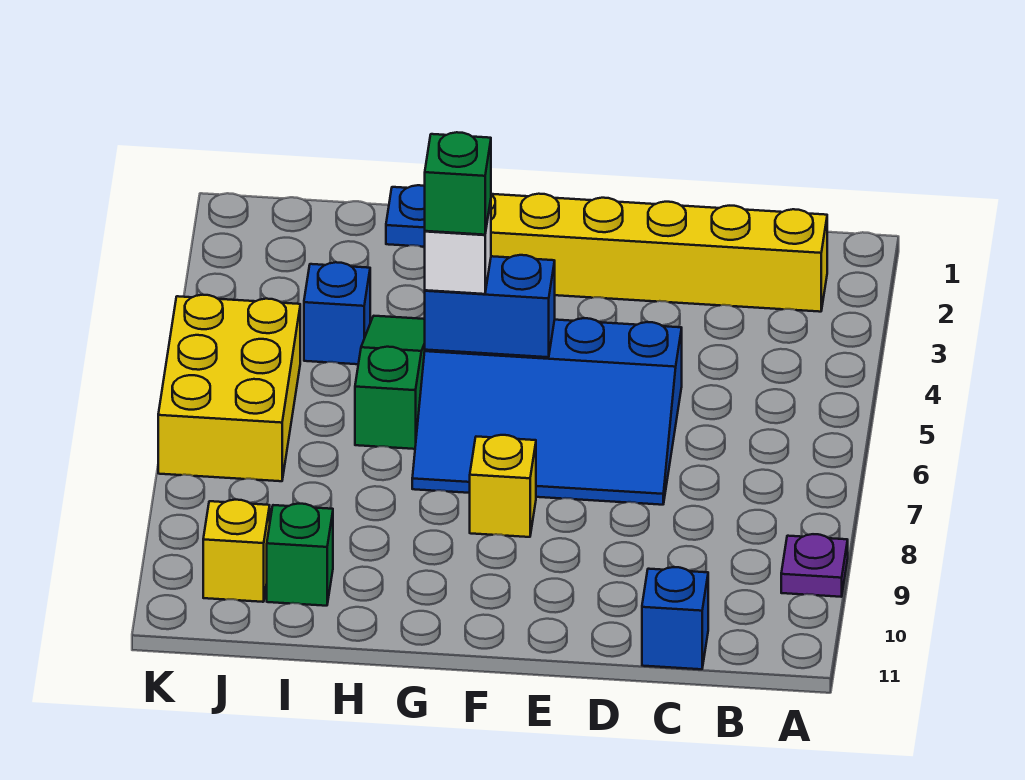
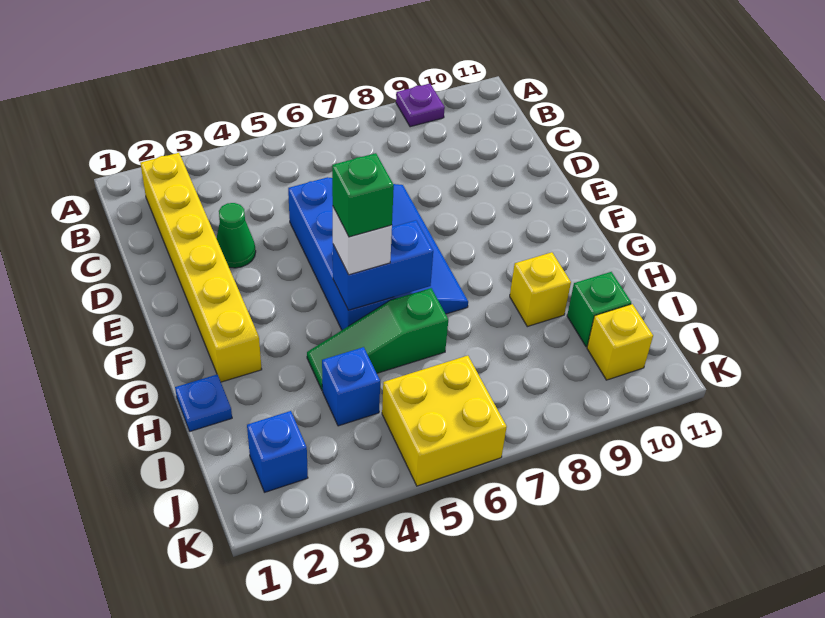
blue 1x1 brick [642,567,708,669] -> blue 1x1 brick moved to [247,411,308,492]
none -> green 1x1 cone [216,203,256,268]
blue 1x2 brick [425,255,555,357] -> blue 1x2 brick turned to [333,220,433,310]
yellow 1x1 brick [470,435,536,537] -> yellow 1x1 brick moved to [510,252,571,327]
yellow 2x3 brick [158,295,300,481] -> yellow 2x2 brick [382,356,507,486]

